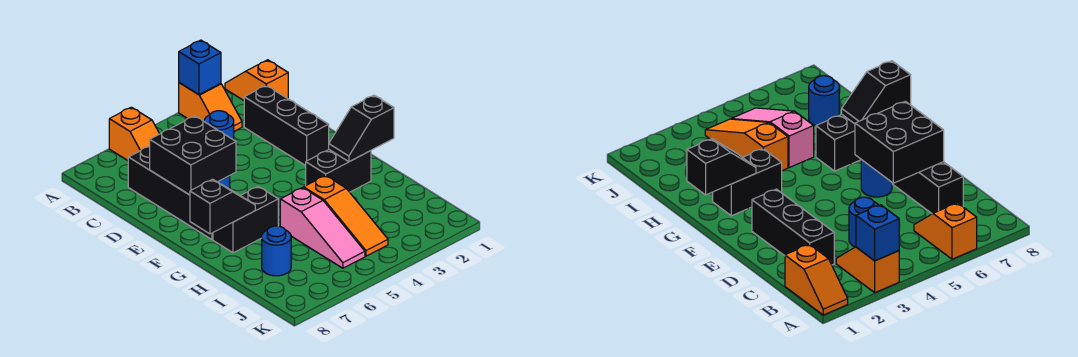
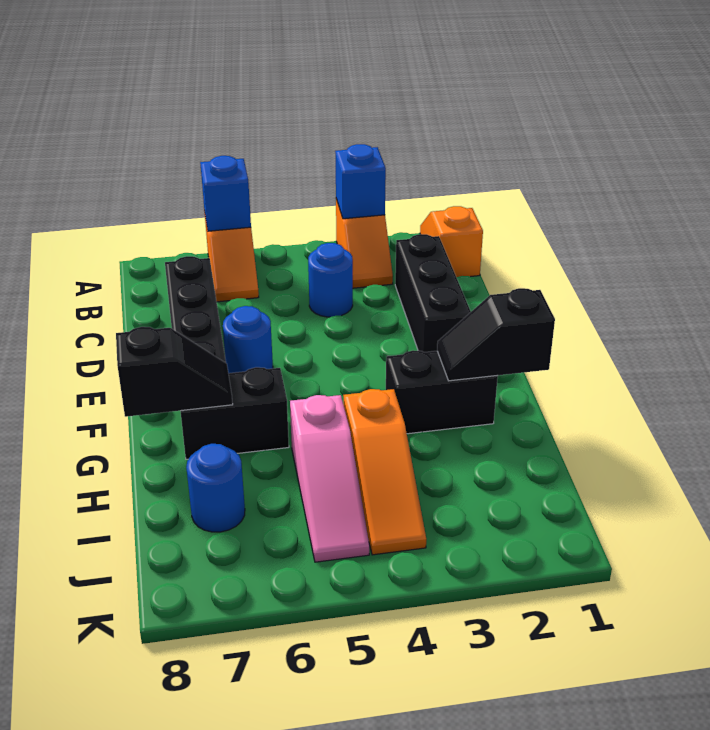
none -> blue 1x1 brick [200,156,251,231]
black 2x2 brick [150,116,236,195] -> none

